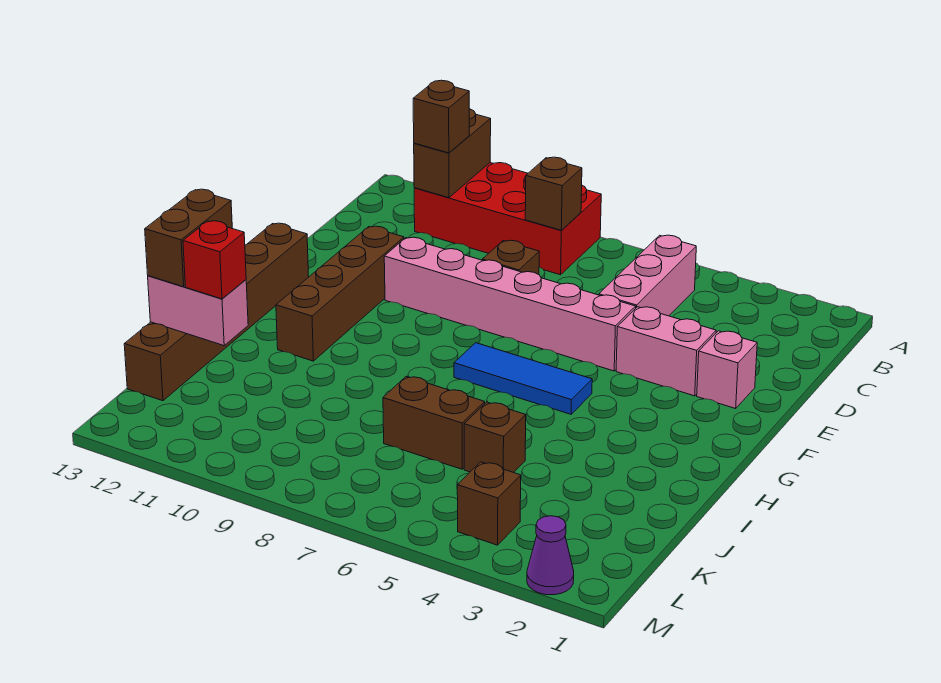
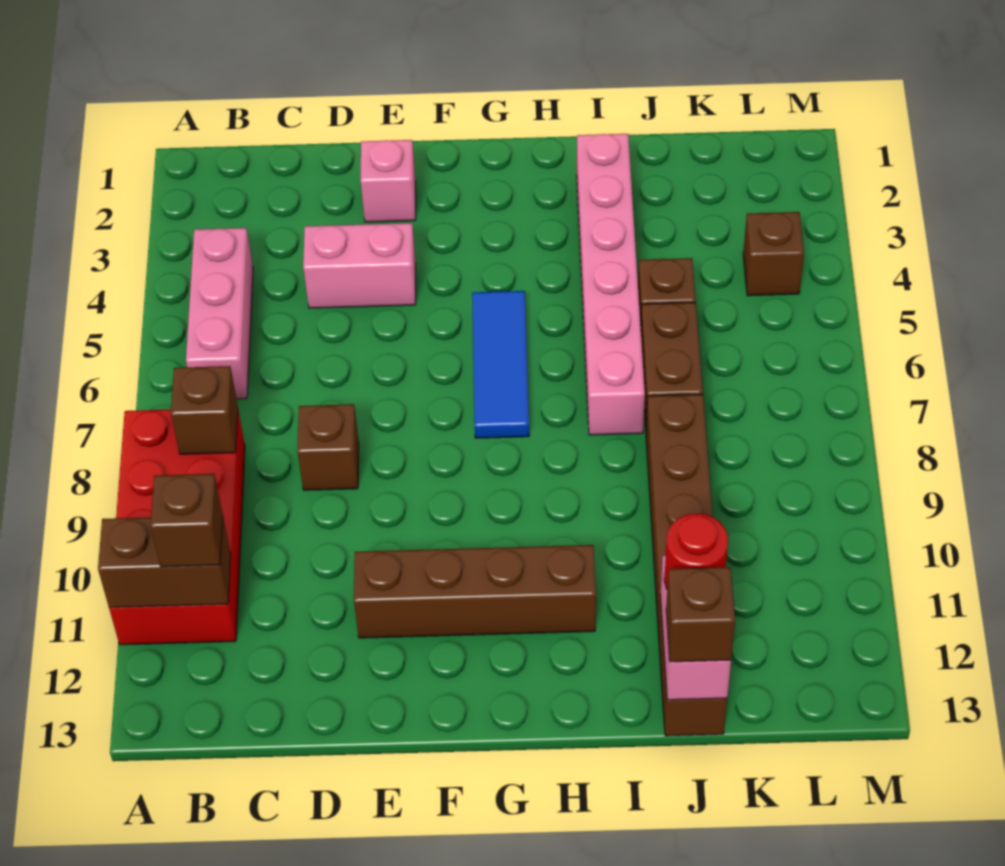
pink 1x3 brick [599,235,696,316] -> pink 1x3 brick turned to [186,228,253,399]
pink 1x2 brick [616,307,716,396] -> pink 1x2 brick turned to [303,223,416,308]
pink 1x6 brick [384,237,636,371] -> pink 1x6 brick moved to [577,134,645,435]
brown 1x6 brick [124,223,309,401] -> brown 1x6 brick turned to [646,394,727,736]
brown 1x2 brick [145,189,232,287] -> brown 1x1 brick [666,567,735,662]
red 1x1 brick [183,221,246,299] -> red 1x1 round brick [664,513,728,589]
purple 1x1 cone [527,516,574,595] -> none

